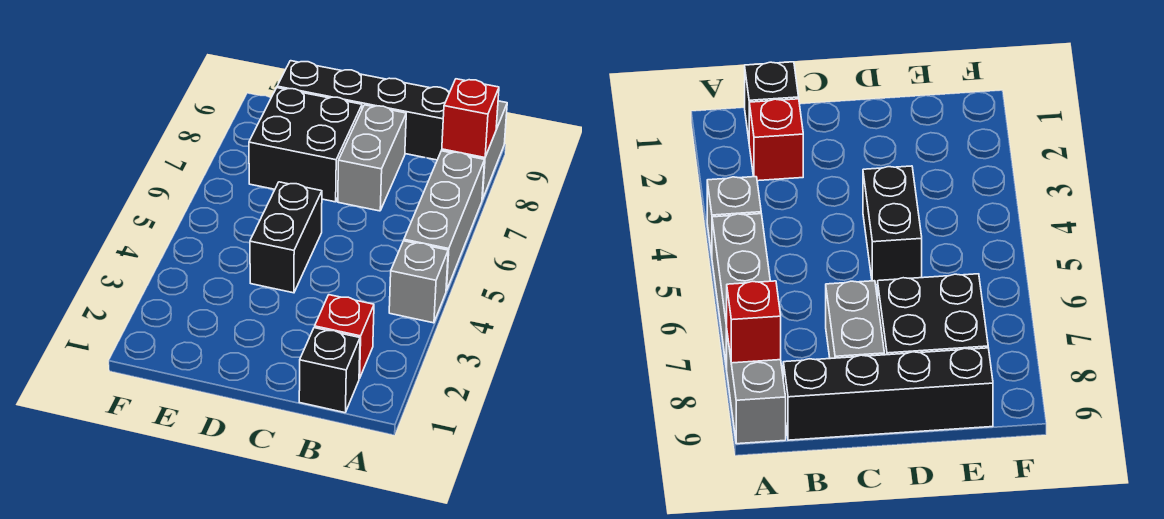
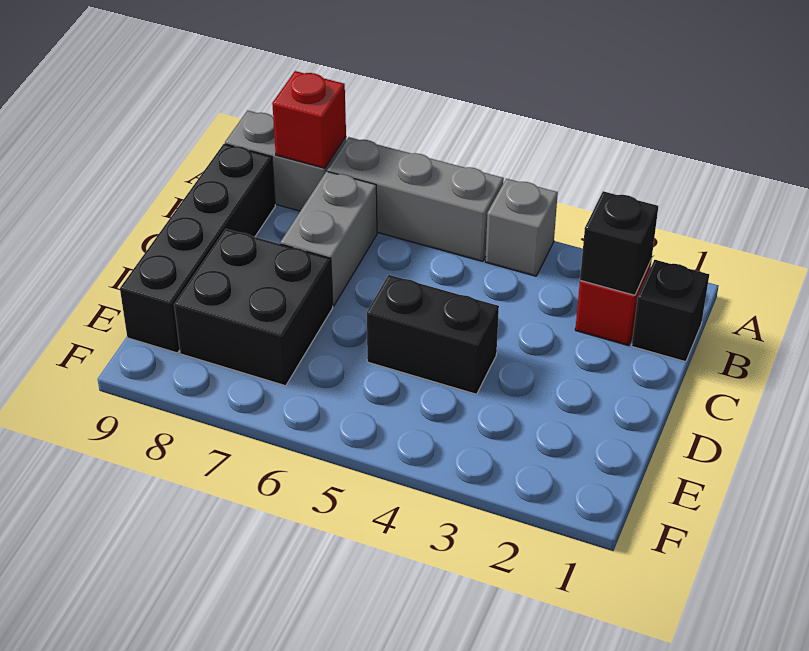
none -> black 1x1 brick [580,191,658,295]
grey 1x2 brick [338,105,406,211] -> grey 1x2 brick turned to [280,171,377,306]

